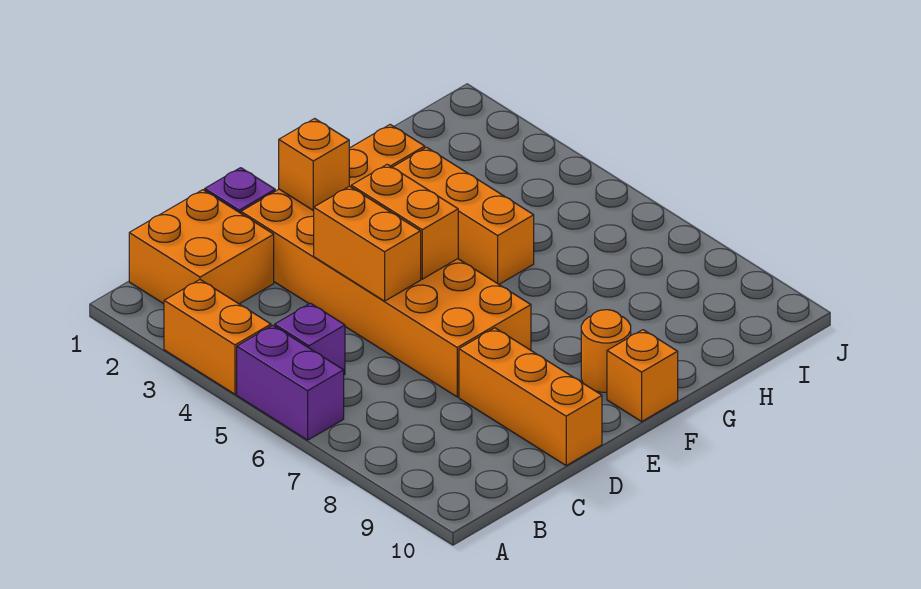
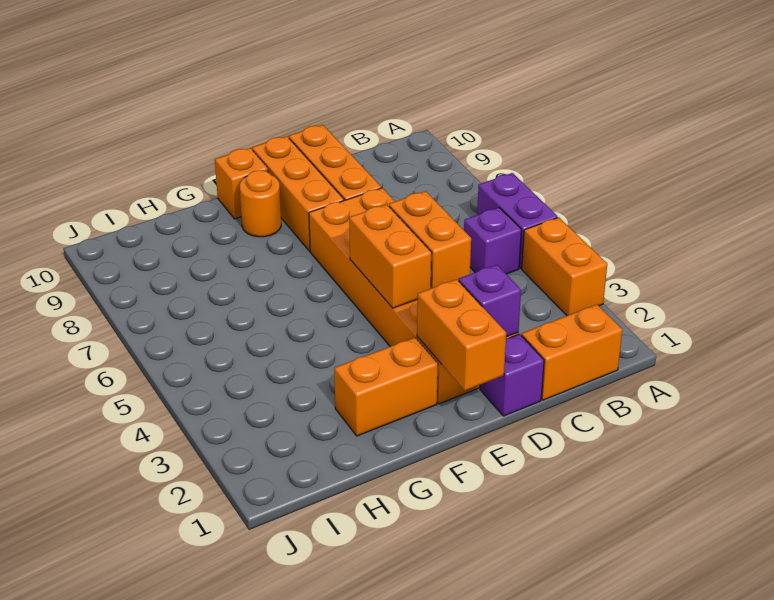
orange 2x2 brick [129,190,274,304] -> orange 1x2 brick [521,304,622,400]
none -> purple 1x1 brick [459,265,521,337]
orange 1x1 brick [279,119,349,210] -> orange 1x2 brick [417,279,506,390]
orange 1x3 brick [393,147,534,284] -> orange 1x3 brick moved to [252,136,344,251]

